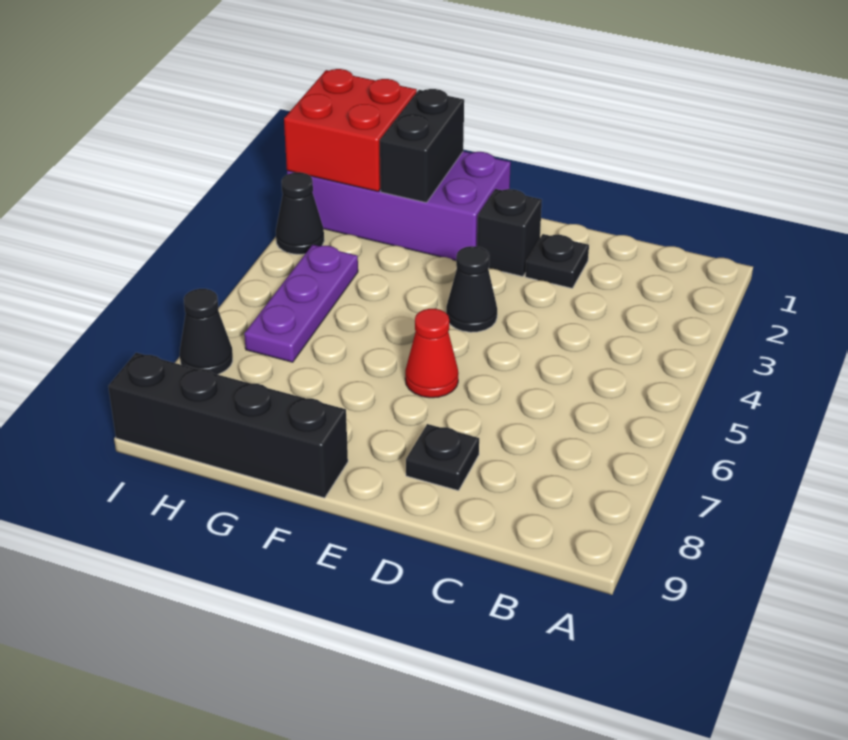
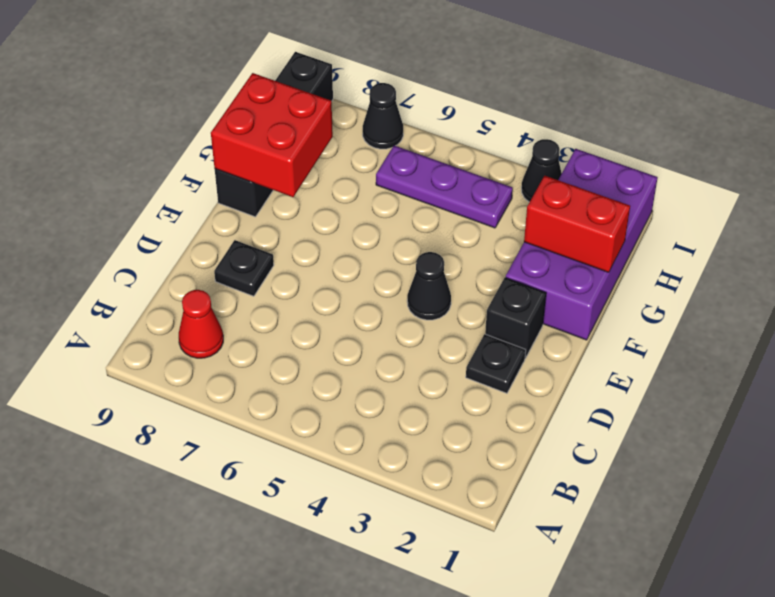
red 1x1 cone [405,309,459,398] -> red 1x1 cone moved to [179,290,223,358]
black 1x2 brick [380,89,464,203] -> red 1x2 brick [524,176,630,272]
red 2x2 brick [284,69,417,192] -> red 2x2 brick moved to [211,73,333,197]

